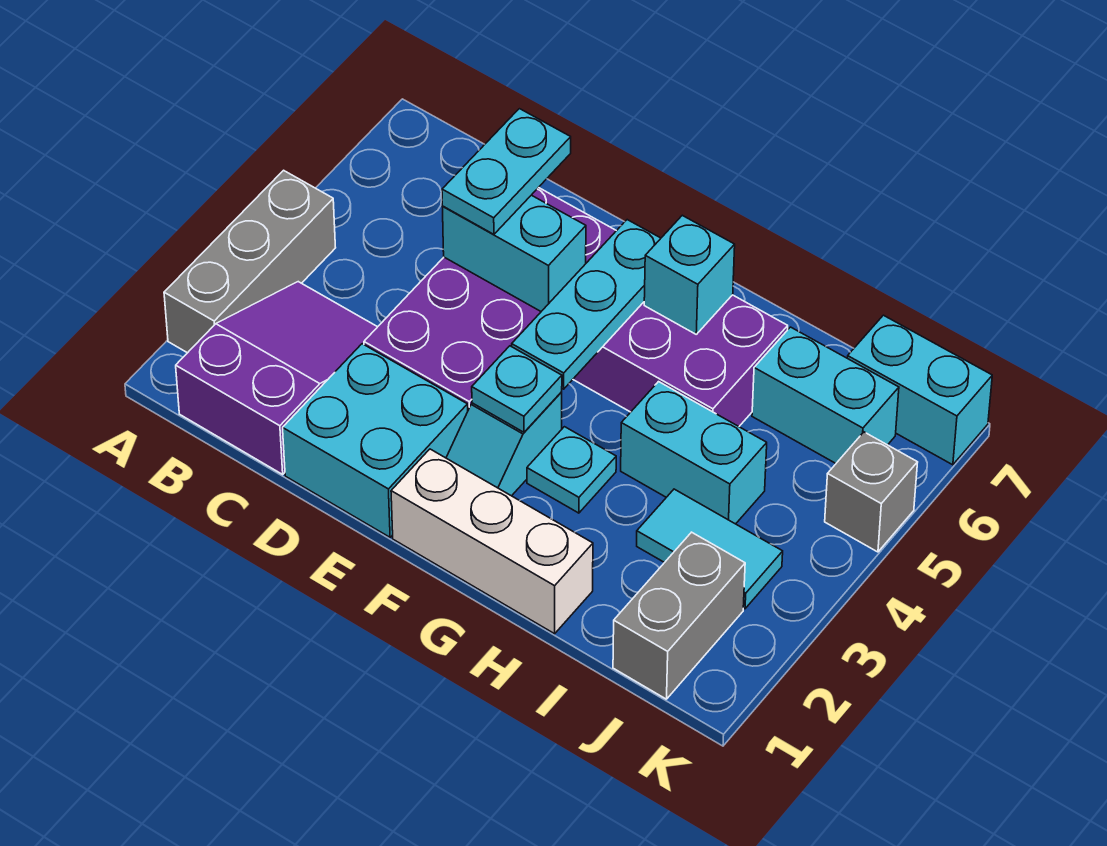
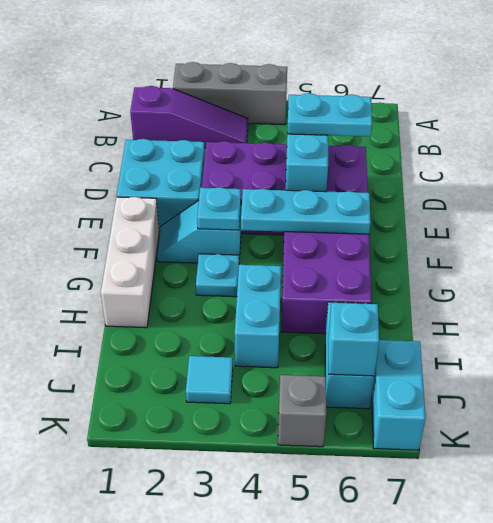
purple 2x3 slope [176,282,377,474] -> purple 1x3 slope [130,86,248,148]
cyan 1x1 brick [644,215,735,334] -> cyan 1x1 brick moved to [328,303,379,376]
cyan 1x2 tile [637,489,783,609] -> cyan 1x1 tile [186,356,233,404]
grey 1x2 brick [613,532,745,699] -> none

